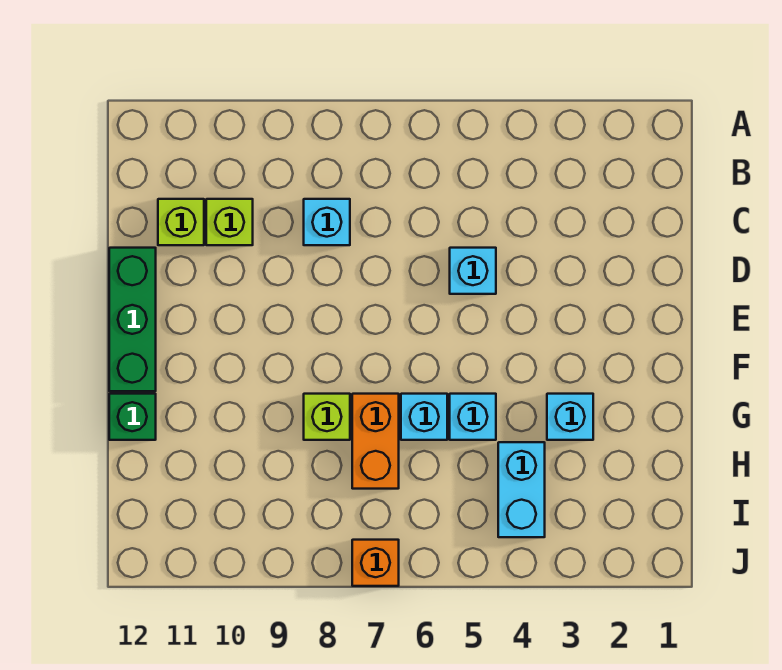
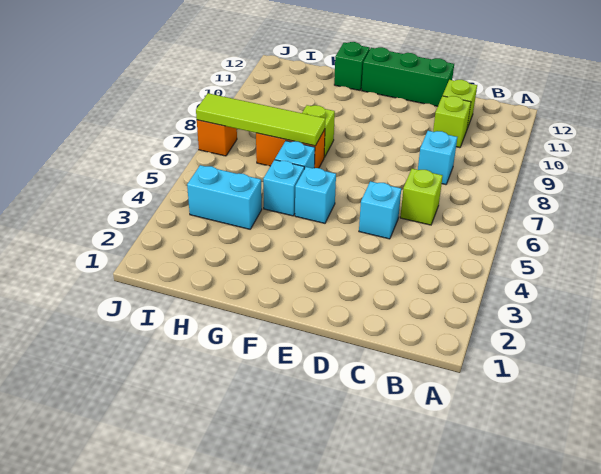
none -> lime 1x1 brick [400,169,443,225]
cyan 1x1 brick [547,394,593,440] -> cyan 1x1 brick moved to [295,167,336,223]
none -> lime 1x4 tile [196,93,325,146]

